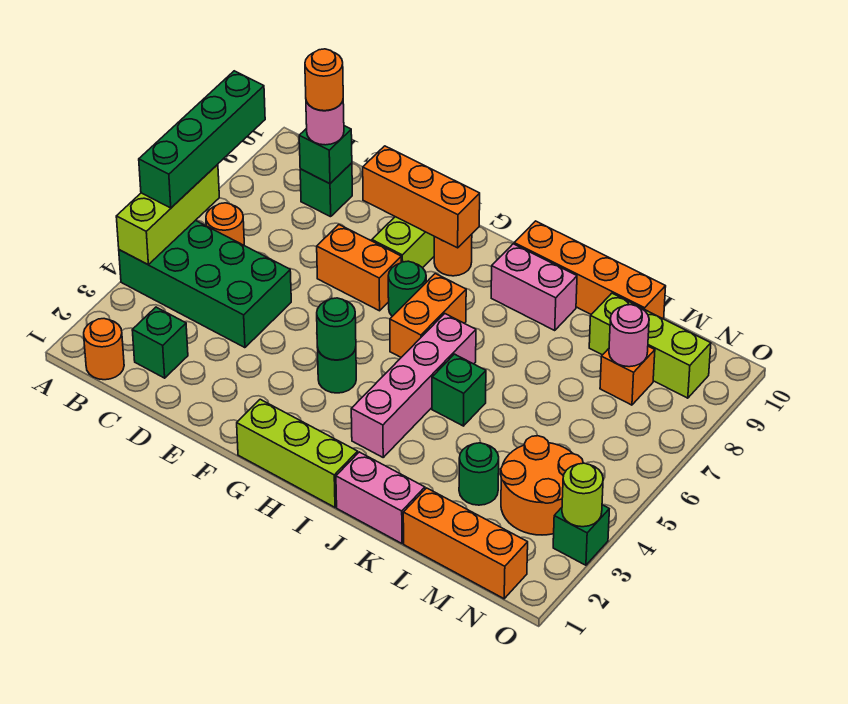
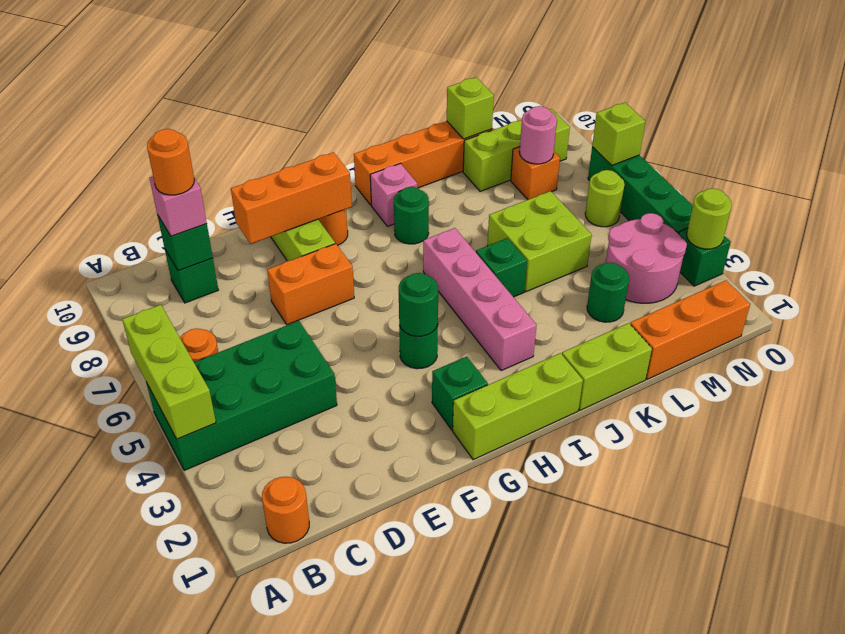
green 1x4 brick [139,71,265,208] -> green 1x4 brick moved to [588,147,693,234]
green 1x1 brick [132,307,188,378] -> green 1x1 brick moved to [432,357,488,430]
pink 1x1 round brick [306,101,344,145] -> pink 1x1 brick [150,177,207,236]
green 1x1 round brick [388,261,426,316] -> green 1x1 round brick moved to [394,187,429,244]
orange 1x2 brick [390,274,466,357] -> none
pink 1x2 brick [491,244,577,330] -> pink 1x1 brick [370,163,417,226]
pink 1x2 brick [336,452,425,543] -> lime 1x2 brick [562,323,652,410]
none -> lime 2x2 brick [487,191,592,292]
none -> lime 1x1 brick [447,77,494,139]
orange 2x2 round brick [501,436,583,535] -> pink 2x2 round brick [606,213,687,303]
none -> lime 1x1 round brick [585,170,625,227]
none -> lime 1x1 brick [592,102,645,165]

